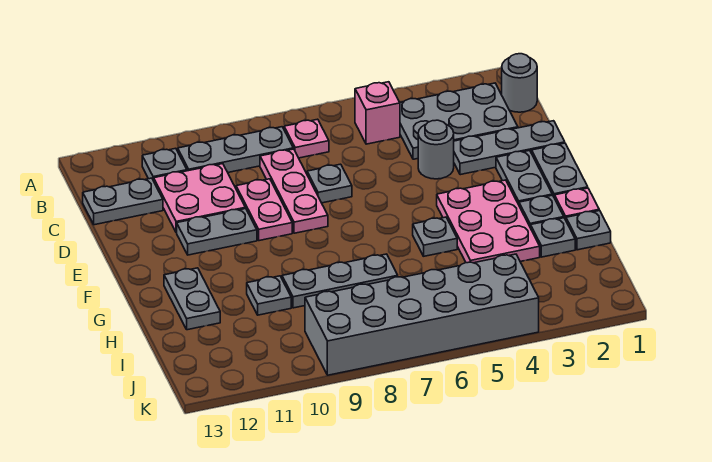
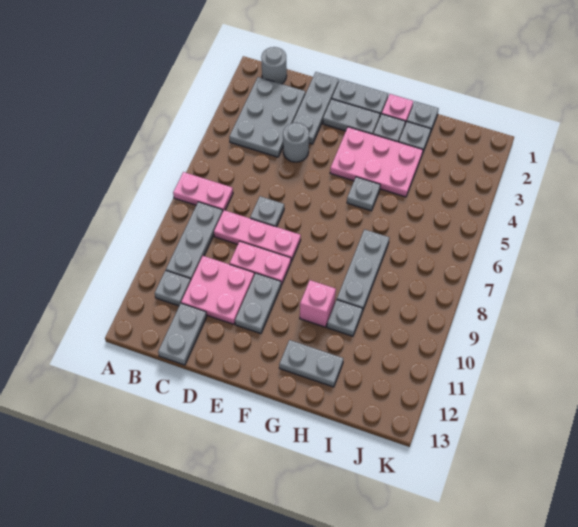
pink 1x1 brick [355,82,400,144] -> pink 1x1 brick moved to [300,280,336,327]
pink 1x1 plate [284,119,329,158] -> pink 1x2 plate [173,172,233,210]
grey 2x6 brick [305,254,539,375] -> none

